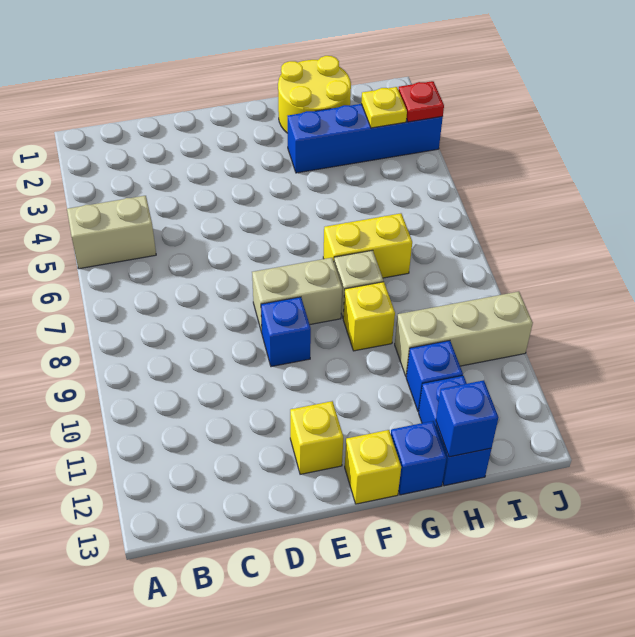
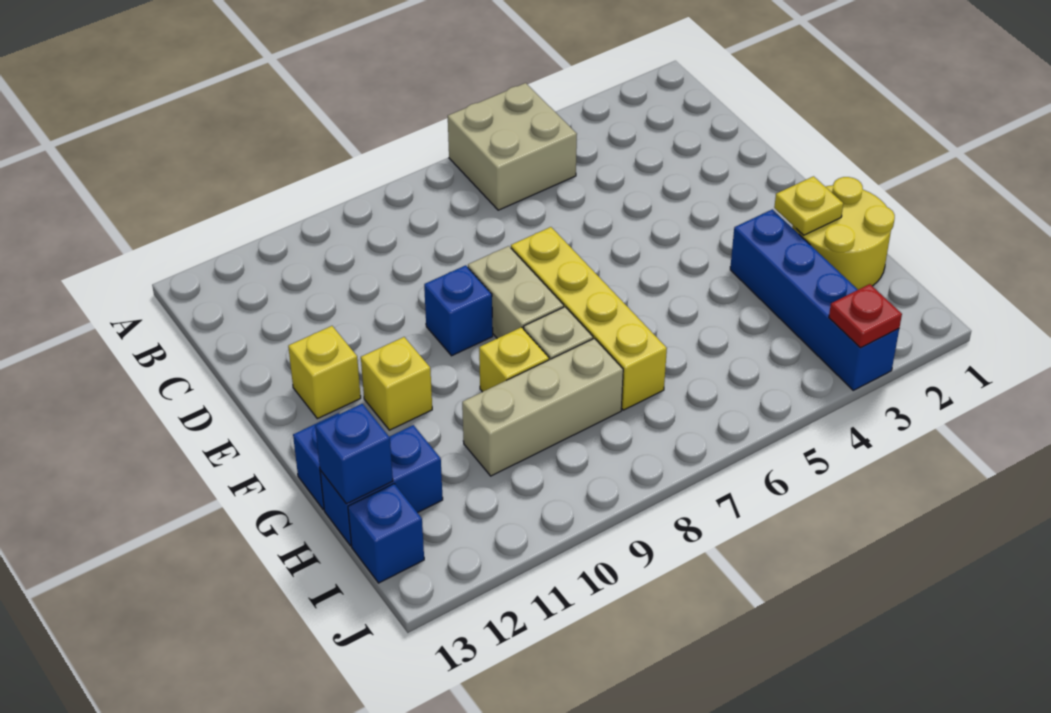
tan 1x2 brick [67,196,156,269] -> tan 2x2 brick [448,83,577,210]
yellow 1x1 brick [345,430,401,504] -> yellow 1x1 brick moved to [361,337,432,430]
yellow 1x2 brick [323,213,412,278] -> yellow 1x4 brick [511,227,667,410]
tan 1x3 brick [395,292,533,377] -> tan 1x3 brick turned to [462,338,623,476]
blue 1x1 brick [406,341,463,412] -> blue 1x1 brick moved to [348,484,424,583]
yellow 1x1 plate [361,87,407,128] -> yellow 1x1 plate moved to [774,176,843,235]

